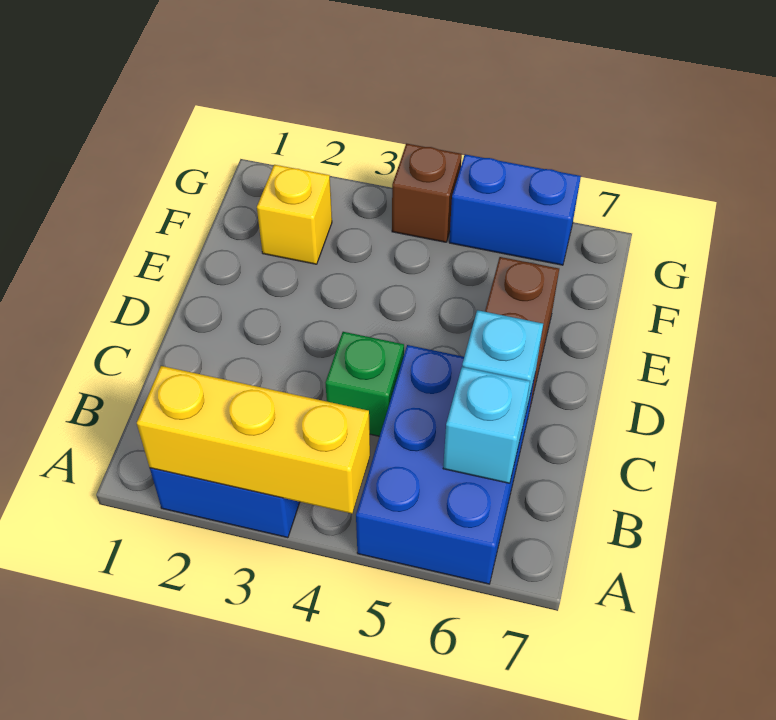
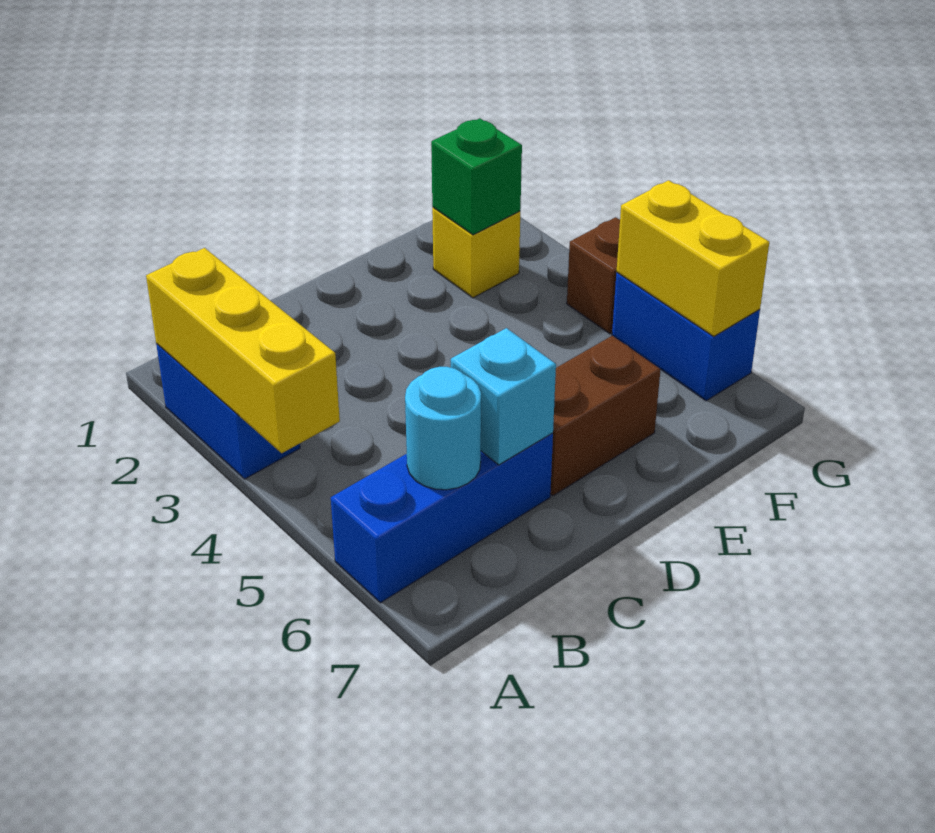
blue 2x3 brick [356,345,535,584] -> blue 1x3 brick [331,433,553,603]
cyan 1x1 brick [443,367,530,483] -> cyan 1x1 round brick [405,367,481,490]
green 1x1 brick [326,332,404,436] -> green 1x1 brick moved to [431,118,522,235]
none -> yellow 1x2 brick [617,180,769,336]

